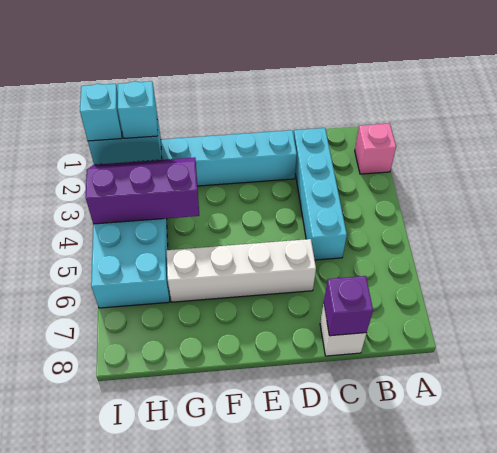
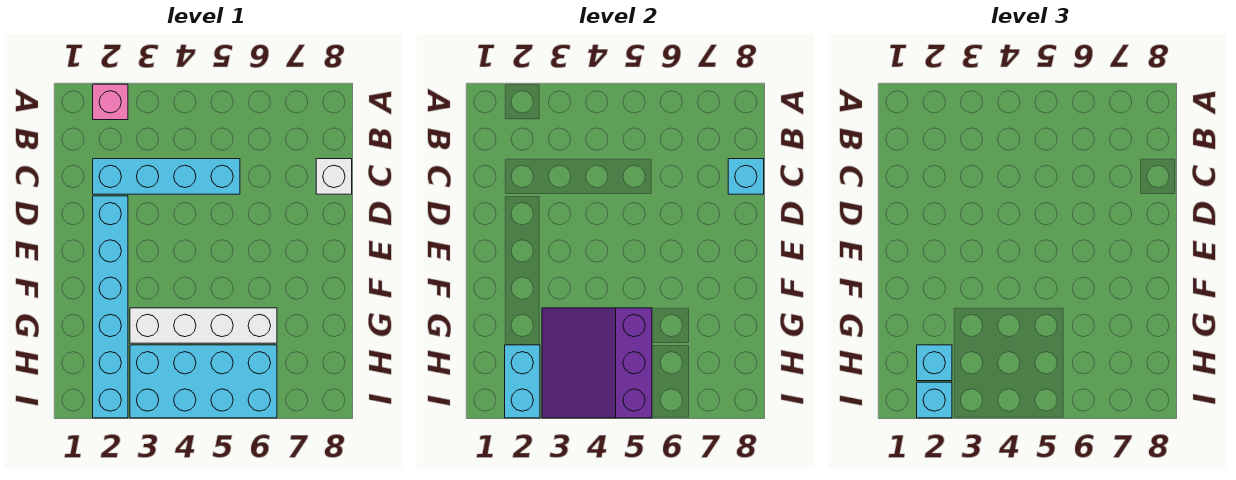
purple 1x1 brick [324,276,373,336] -> cyan 1x1 brick [728,159,764,194]
white 1x4 brick [167,239,316,302] -> white 1x4 brick turned to [130,308,277,343]
purple 2x3 slope [86,157,199,224] -> purple 3x3 slope [542,308,652,418]

